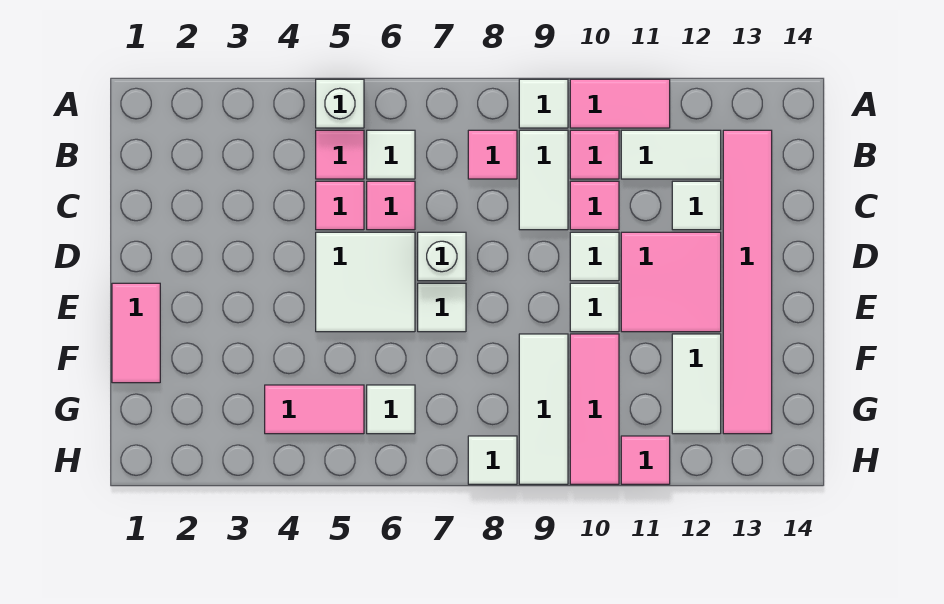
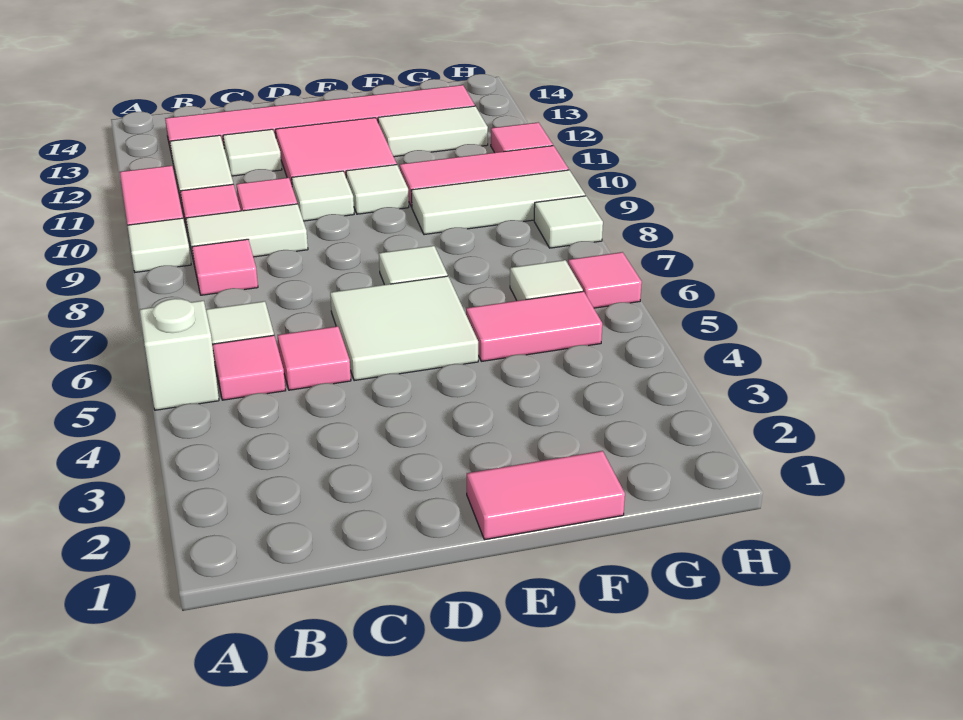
pink 1x1 tile [367,181,415,230] -> pink 1x1 tile moved to [568,252,642,308]
white 1x1 brick [418,232,466,281] -> none
pink 1x2 tile [265,385,364,434] -> pink 1x2 tile turned to [466,291,602,361]

